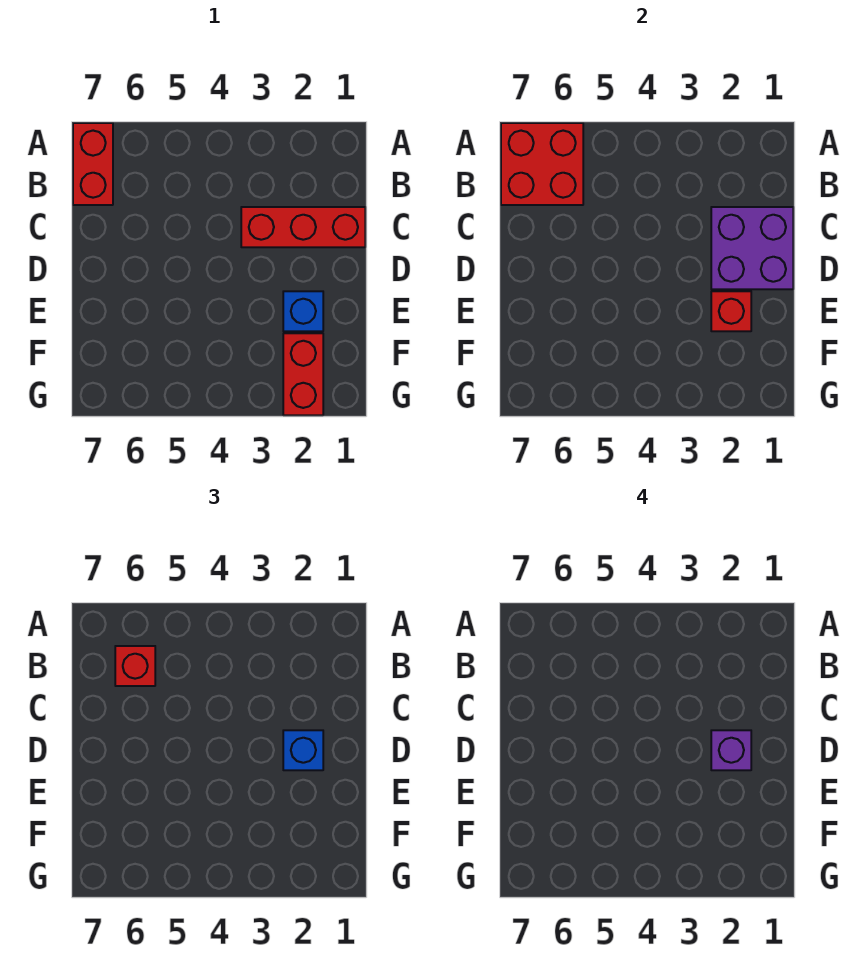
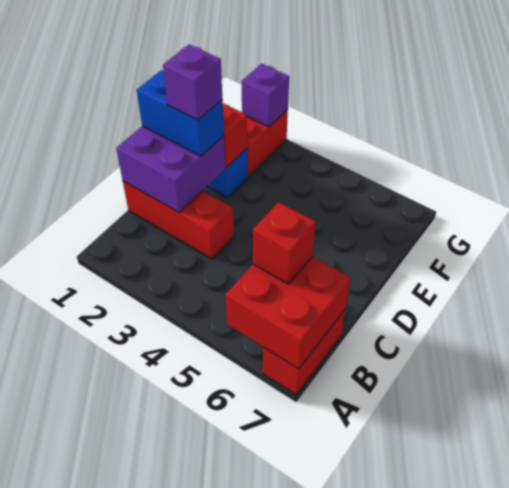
blue 1x1 brick [283,730,323,770] -> blue 1x2 brick [137,70,224,156]
none -> purple 1x1 brick [241,64,289,127]

